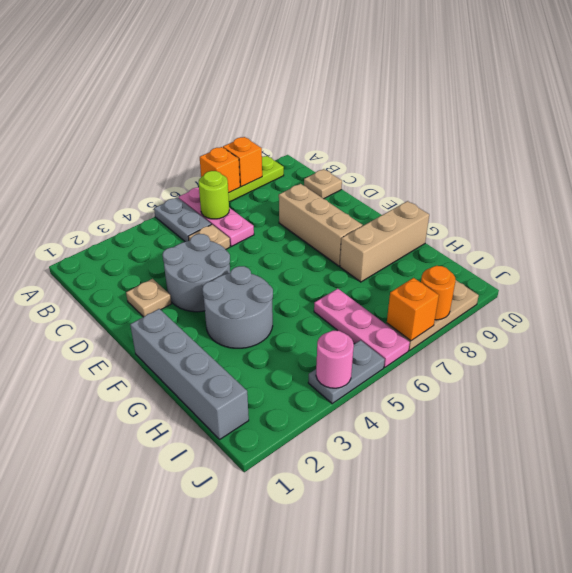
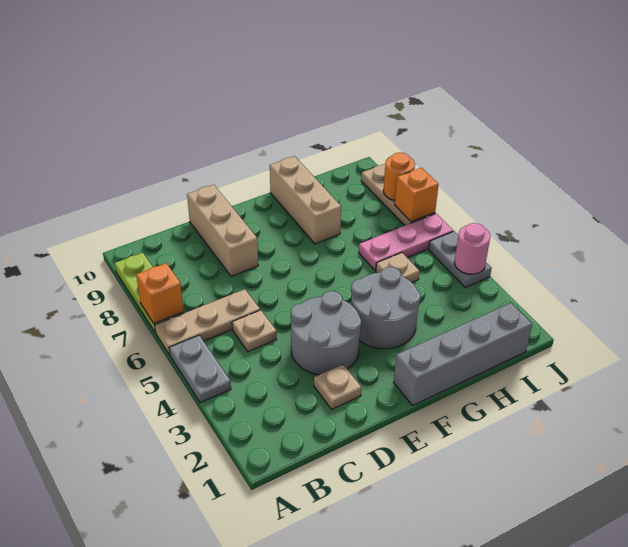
grey 1x2 plate [154,197,211,242] -> grey 1x2 plate turned to [169,335,231,403]
pink 1x3 plate [178,188,254,246] -> tan 1x3 plate [155,289,260,355]
orange 1x1 brick [223,137,262,187] -> none
lime 1x1 round brick [199,171,229,219] -> none
tan 1x1 plate [304,169,342,199] -> tan 1x1 plate moved to [376,253,419,282]
tan 1x3 brick [279,184,362,266] -> tan 1x3 brick turned to [187,185,258,276]

